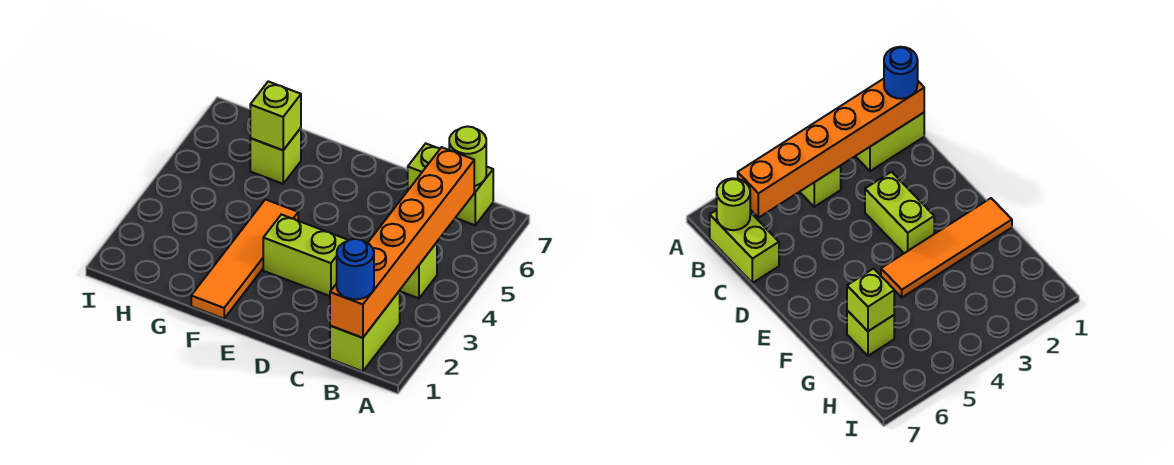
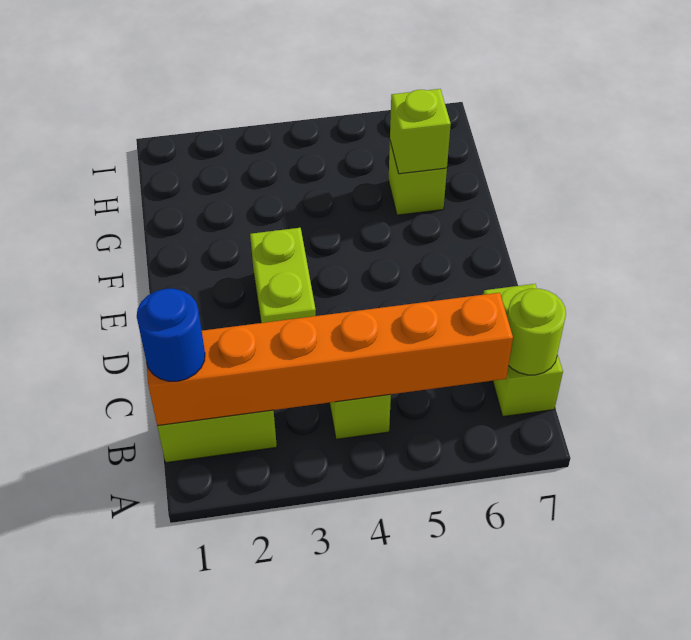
orange 1x4 tile [191,200,298,319] -> none

